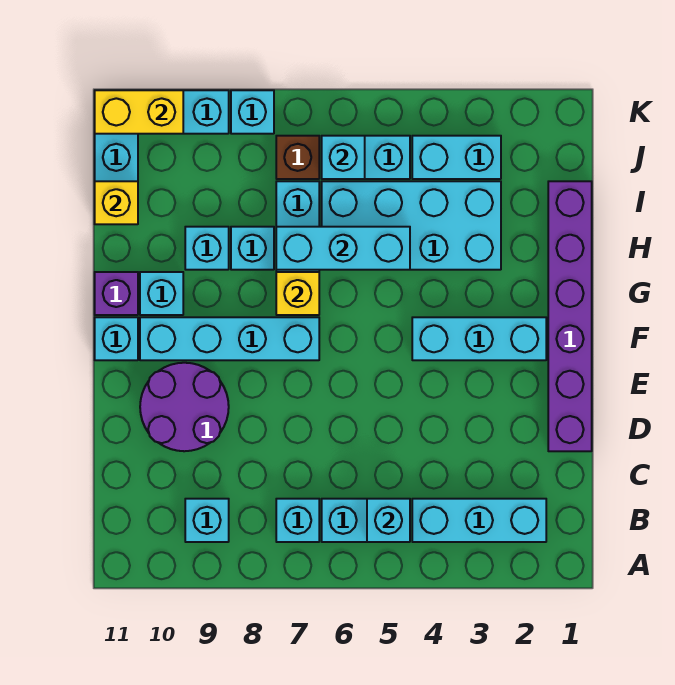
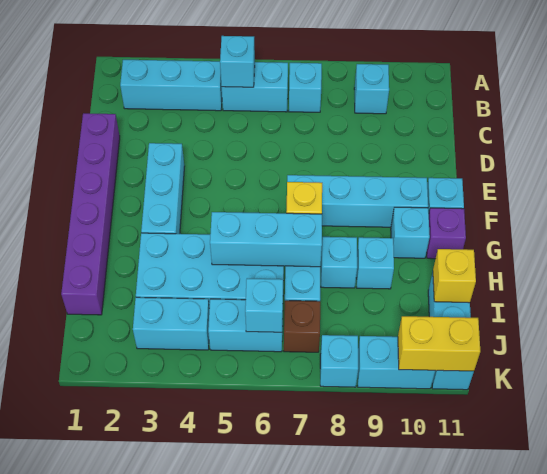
purple 2x2 round brick [140,363,229,451] -> none
cyan 1x3 brick [412,317,546,360] -> cyan 1x3 brick turned to [141,143,184,234]

